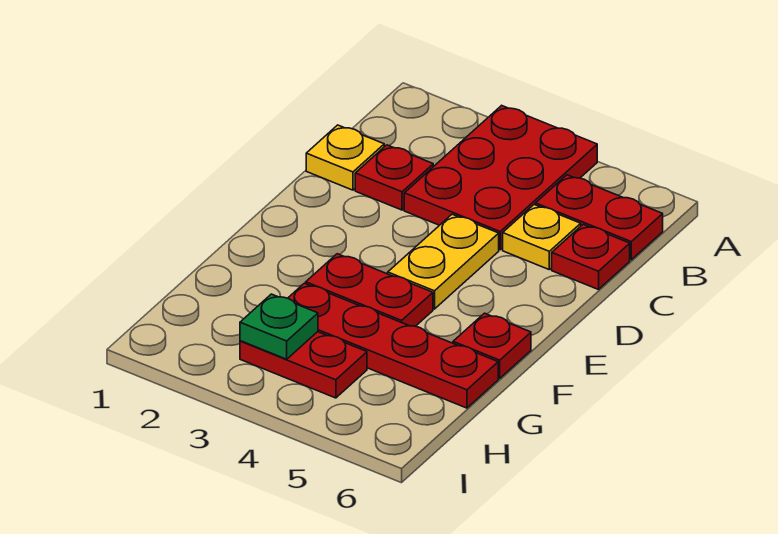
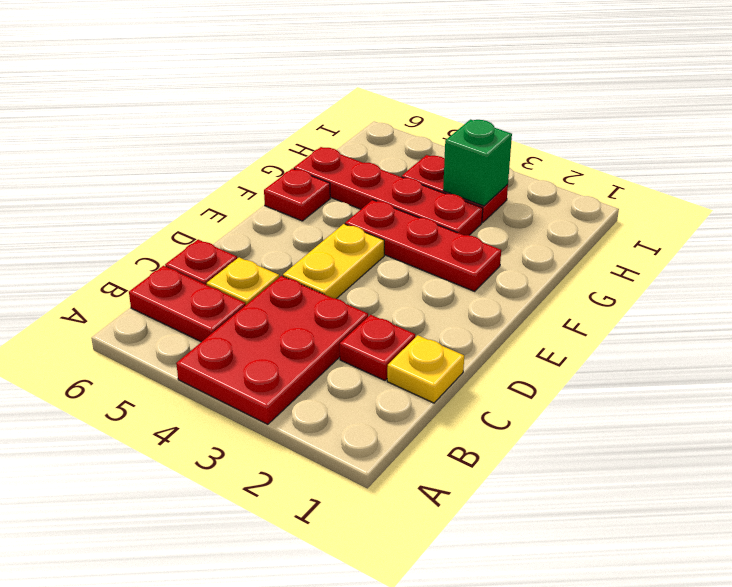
red 1x2 plate [306,254,433,326] -> red 1x3 plate [345,200,501,291]
green 1x1 plate [240,294,318,359] -> green 1x1 brick [443,120,512,206]

